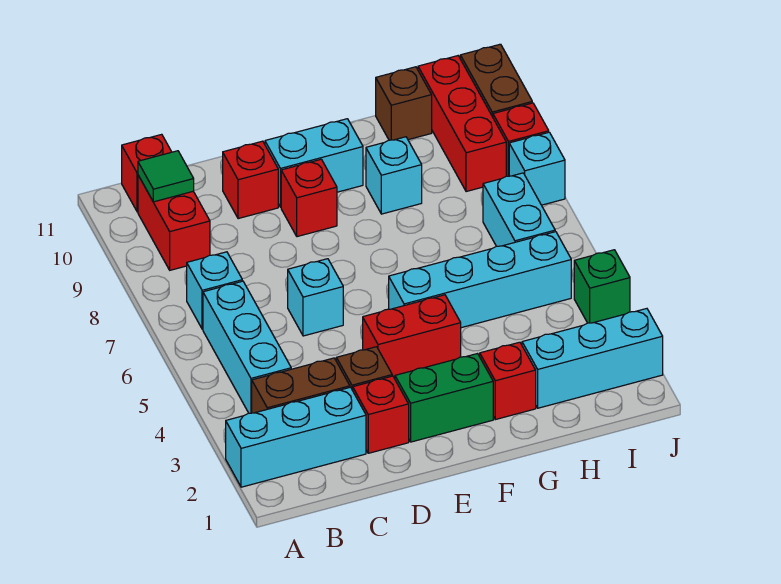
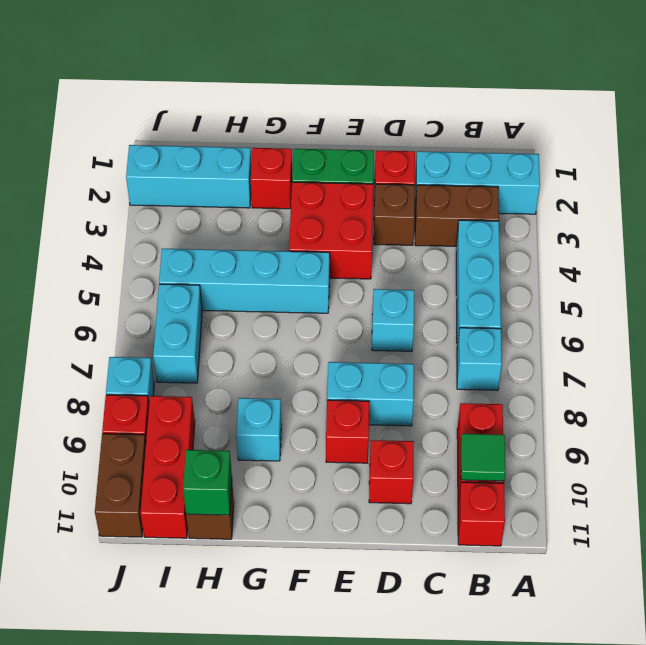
red 1x2 brick [363,295,461,379] -> red 2x2 brick [289,182,373,279]
cyan 1x2 brick [265,119,363,207] -> cyan 1x2 brick moved to [327,362,414,426]
green 1x1 brick [574,250,630,323] -> green 1x1 brick moved to [183,450,232,515]

